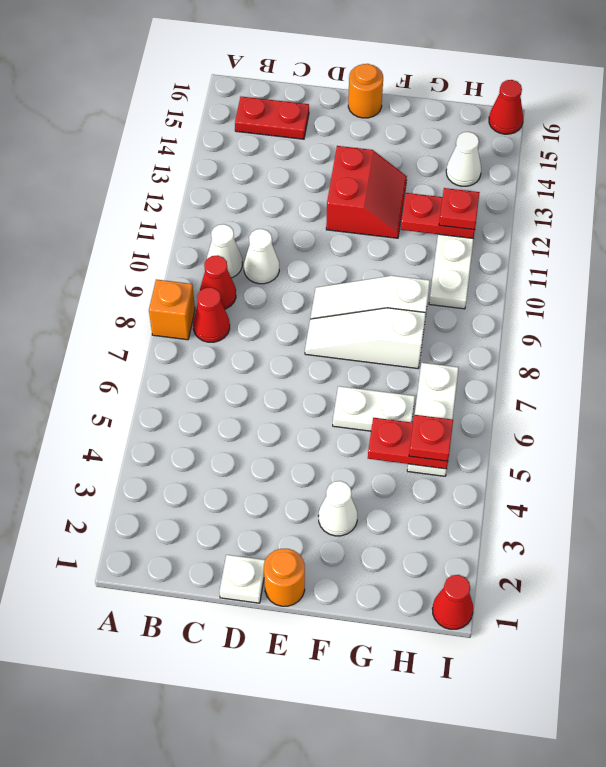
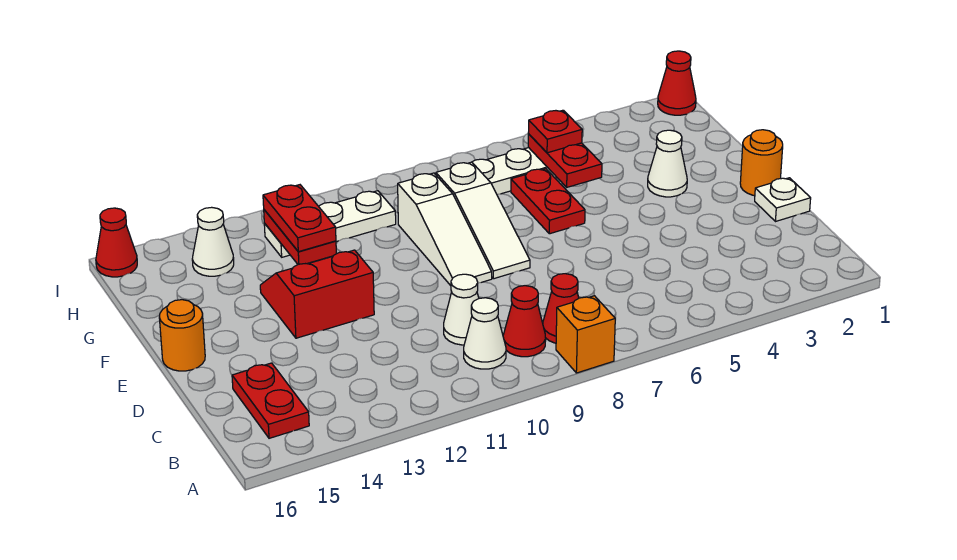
white 1x2 plate [333,386,415,431] -> red 1x2 plate [511,169,585,234]
red 1x1 plate [439,188,480,230] -> red 1x2 plate [263,185,336,252]

